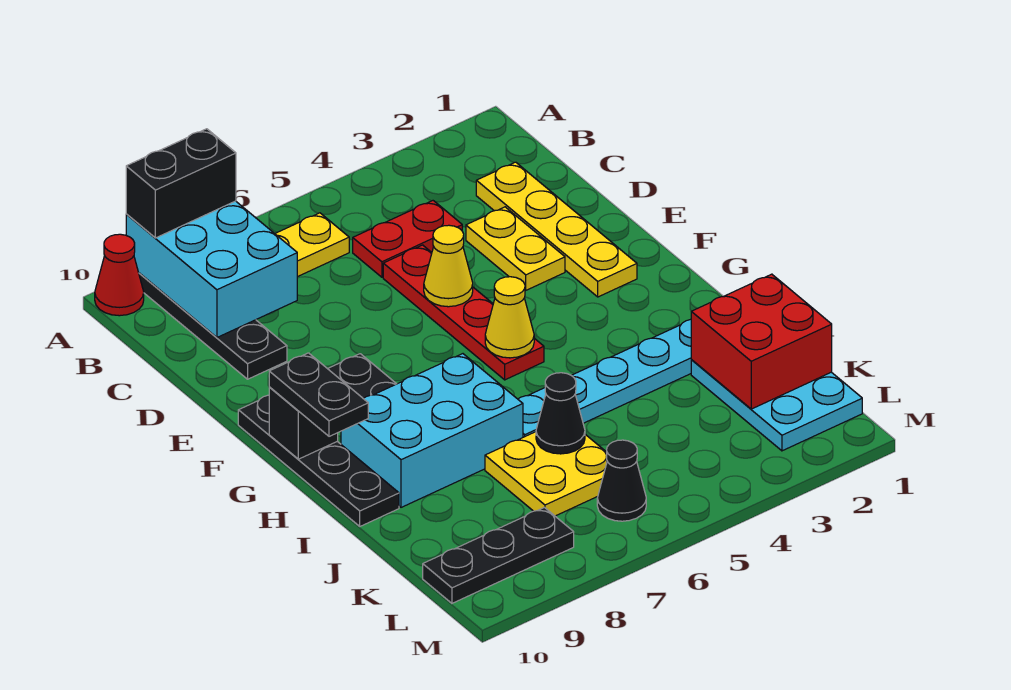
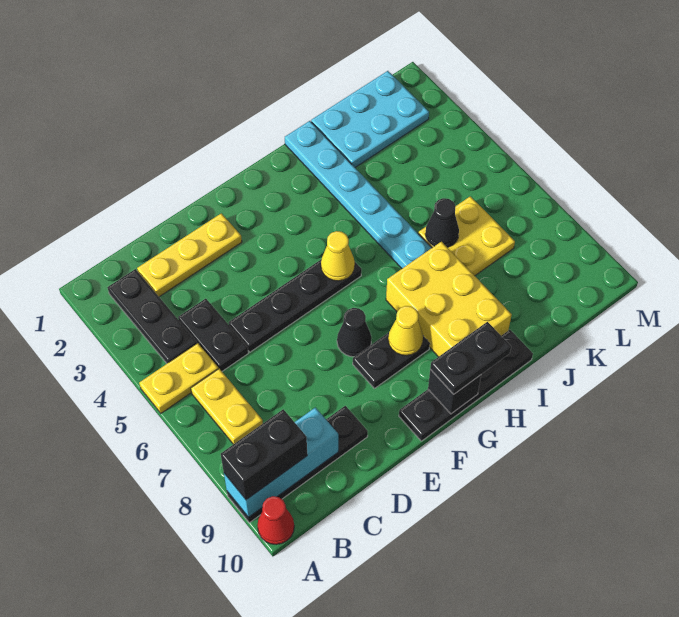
cyan 2x3 brick [126,201,297,337] -> cyan 1x3 brick [224,407,338,517]
black 1x2 brick [126,129,236,238] -> black 1x2 brick turned to [221,409,307,500]
yellow 1x4 plate [476,162,637,297] -> yellow 1x3 plate [137,213,242,297]
red 1x2 plate [353,201,462,277] -> black 1x2 plate [178,299,248,371]
yellow 1x2 plate [466,207,565,290] -> yellow 1x2 plate moved to [139,343,218,413]
red 1x4 plate [383,245,544,380] -> black 1x4 plate [229,260,362,352]
yellow 1x1 cone [424,225,473,307] -> yellow 1x1 cone moved to [388,306,423,356]
cyan 2x3 brick [341,354,523,507] -> yellow 2x3 brick [386,242,512,357]
red 2x2 brick [691,274,832,409] -> none
black 1x1 cone [597,440,646,521] -> black 1x1 cone moved to [337,308,372,357]
black 1x3 plate [423,507,574,603] -> black 1x3 plate moved to [108,269,197,363]

